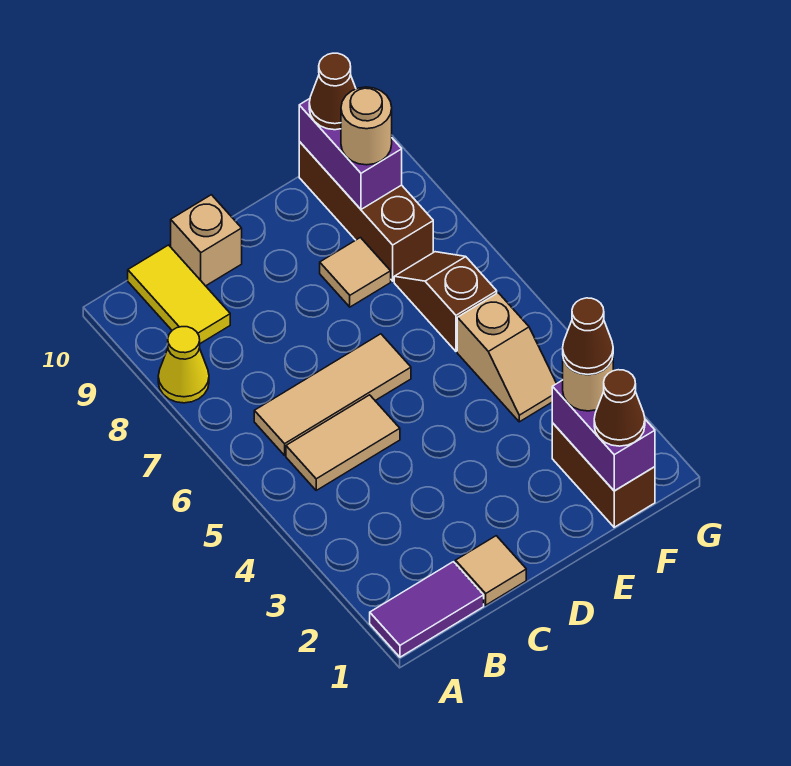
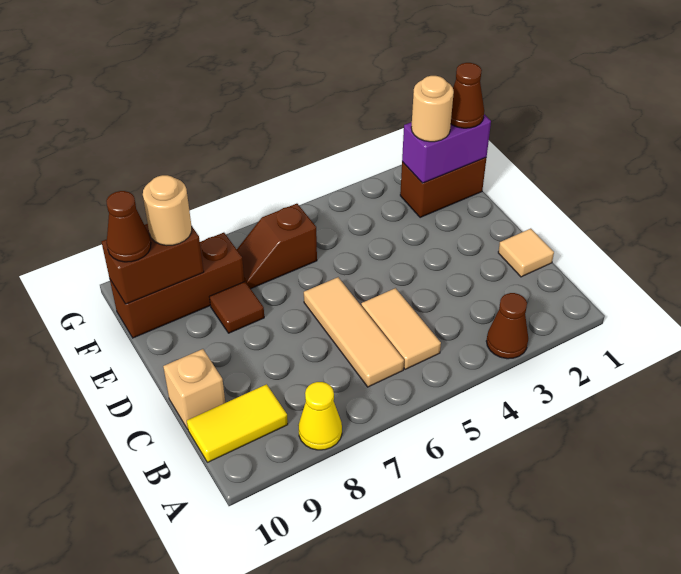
purple 1x2 tile [370,562,484,657] -> none
tan 1x1 tile [320,238,391,307] -> brown 1x1 tile [209,282,264,333]
brown 1x1 cone [563,298,613,375] -> brown 1x1 cone moved to [486,293,528,359]
tan 1x2 slope [457,293,557,422] -> none
purple 1x2 brick [299,99,402,209] -> brown 1x2 brick [102,224,204,304]

